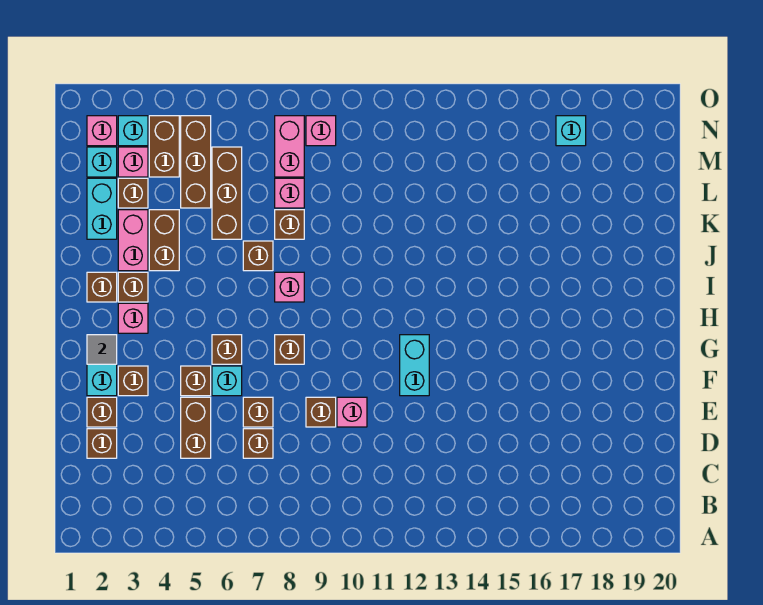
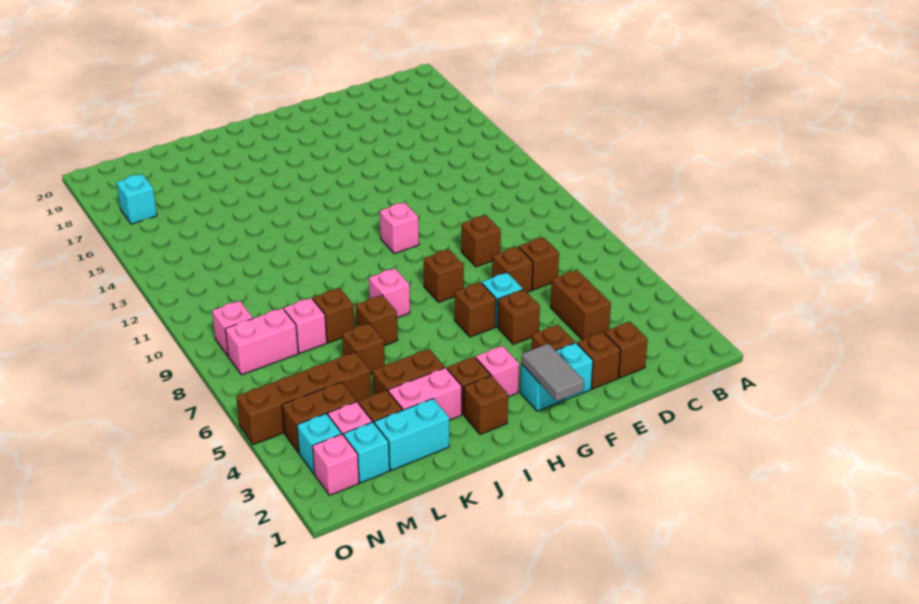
brown 1x2 brick [181,397,211,458] -> brown 1x2 brick turned to [551,270,611,340]
pink 1x1 brick [337,397,367,427] -> pink 1x1 brick moved to [380,202,419,254]
cyan 1x2 brick [400,335,429,396] -> none
grey 1x1 tile [87,335,117,364] -> grey 1x2 tile [521,343,584,401]
brown 1x3 brick [212,147,242,239] -> brown 1x1 brick [342,323,385,375]
brown 1x3 brick [181,116,211,208] -> brown 1x4 brick [236,352,371,445]

